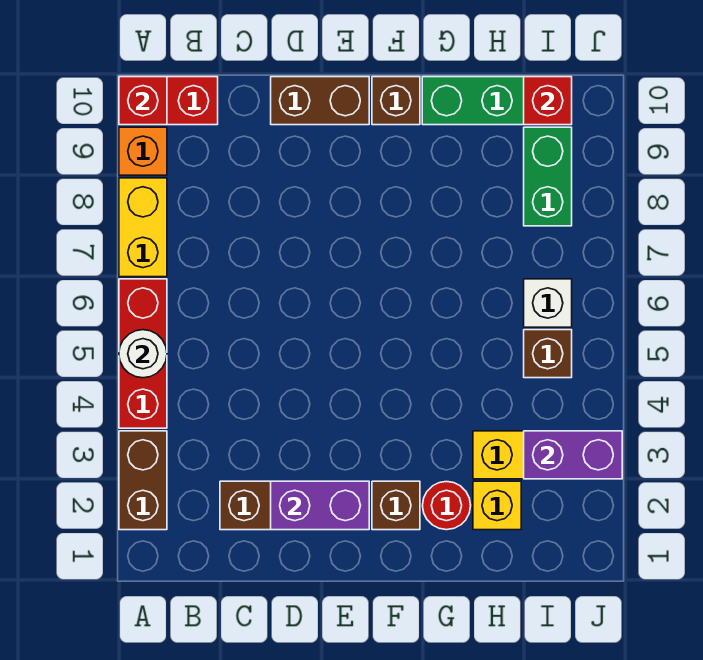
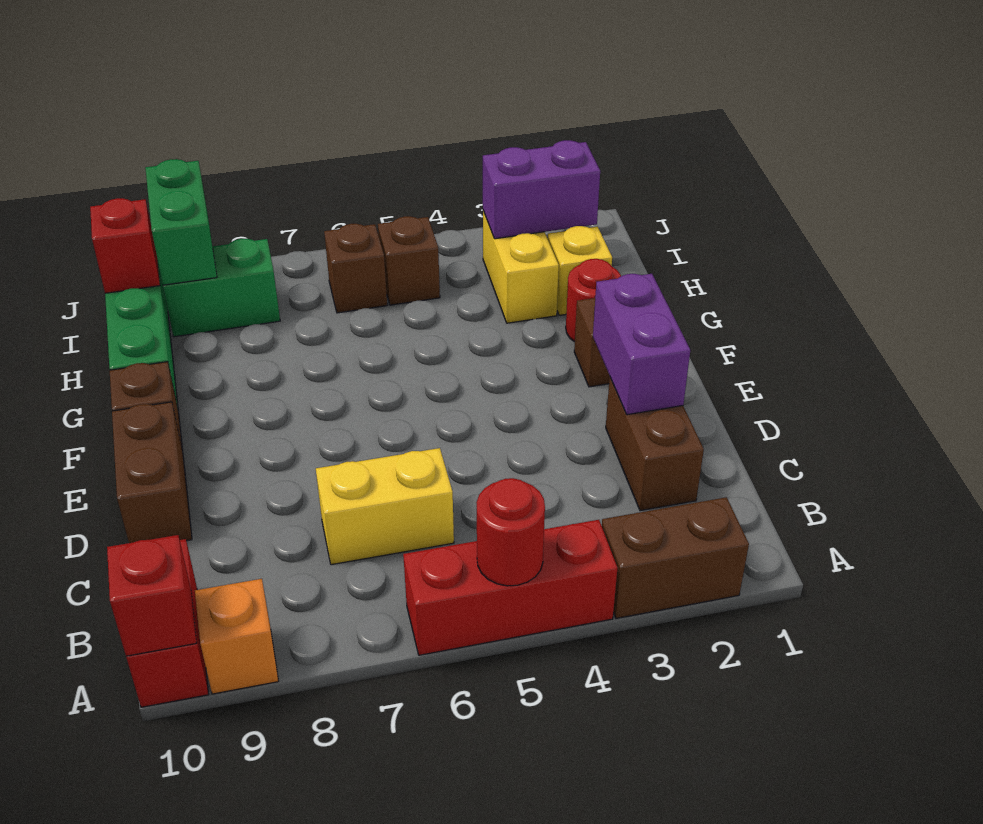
white 1x1 round brick [119,330,167,378] -> red 1x1 round brick [477,478,545,586]
yellow 1x2 brick [119,178,167,277] -> yellow 1x2 brick moved to [316,448,454,565]
purple 1x2 brick [524,431,622,479] -> purple 1x2 brick turned to [483,140,600,239]
white 1x1 brick [524,279,572,327] -> brown 1x1 brick [324,224,387,313]
none -> green 1x2 brick [145,159,217,285]

